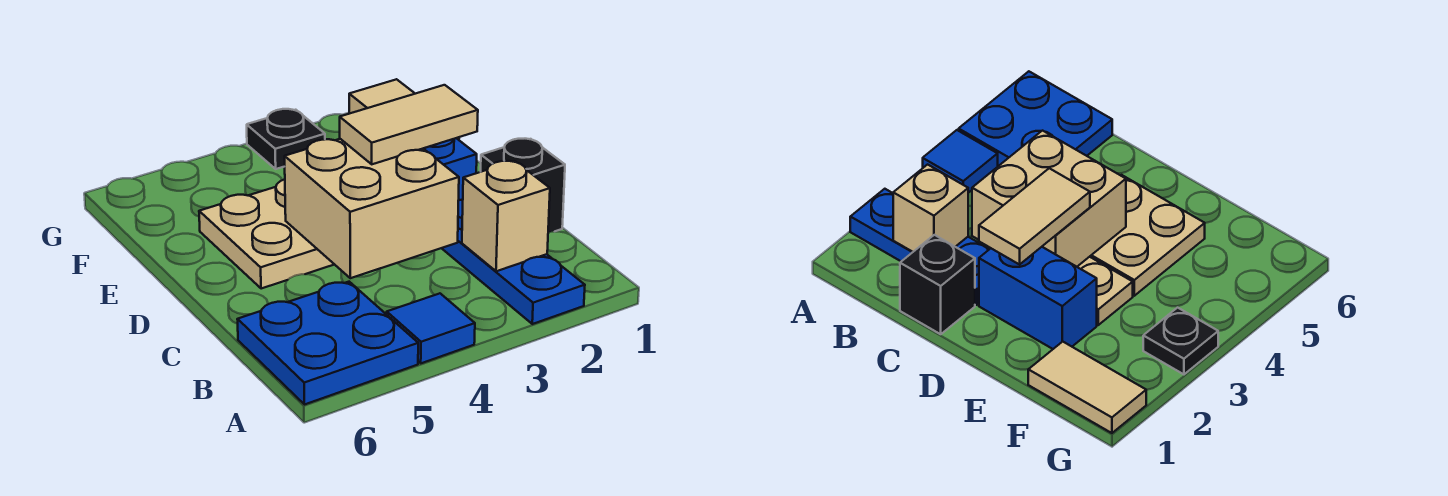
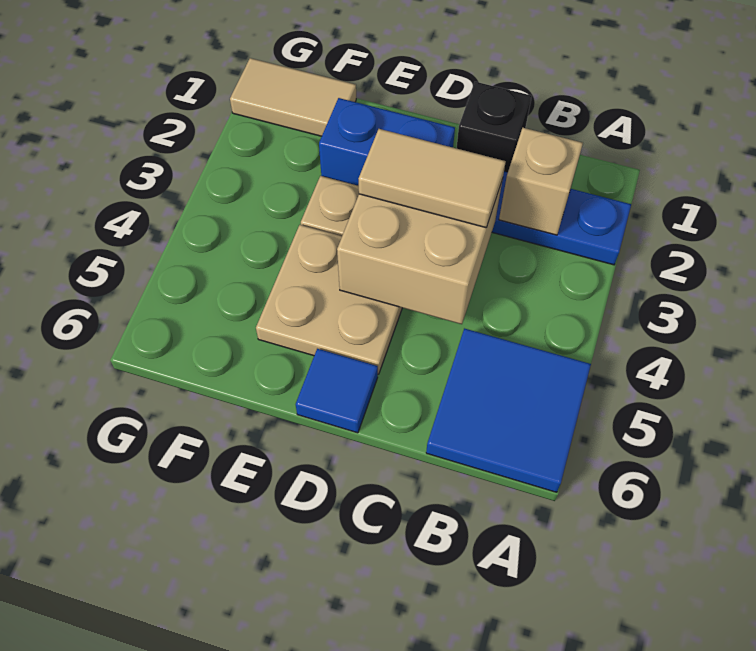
blue 1x1 tile [387,293,475,363] -> blue 1x1 tile moved to [296,349,378,433]
blue 2x2 plate [237,282,418,405] -> blue 2x2 tile [426,328,591,492]
tan 1x2 tile [340,85,478,164] -> tan 1x2 tile turned to [358,129,506,228]
black 1x1 plate [247,109,325,169] -> none

